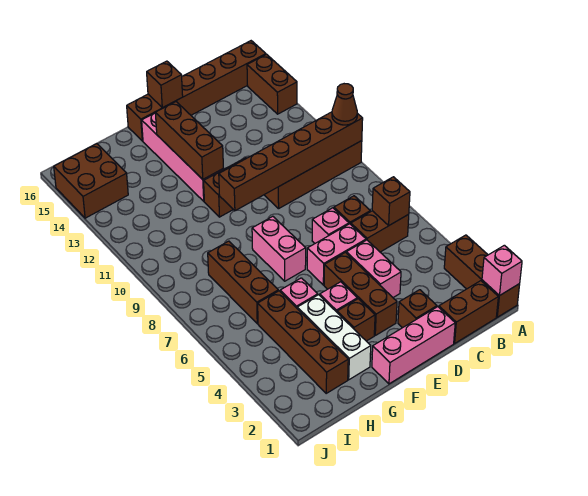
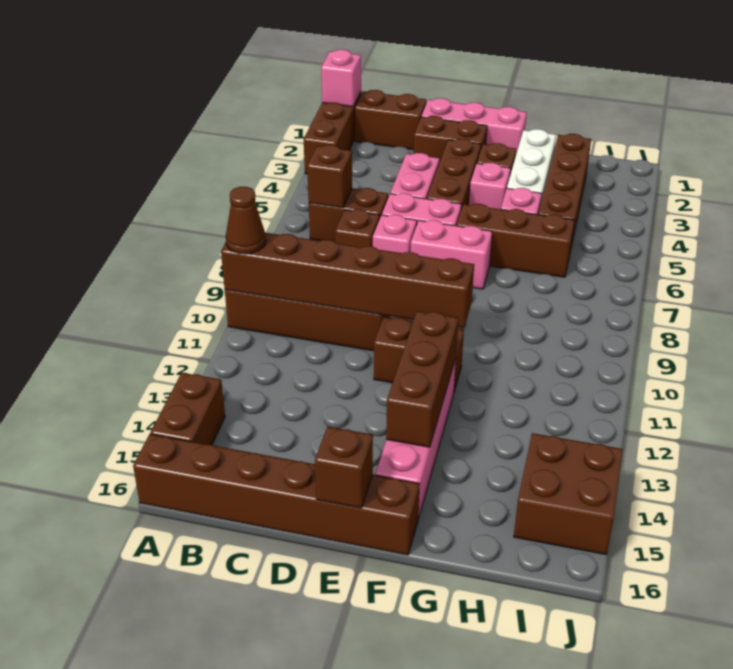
brown 1x1 brick [398,290,437,328] -> brown 1x2 brick [414,116,487,163]
pink 1x2 brick [252,216,306,281] -> pink 1x2 brick turned to [411,220,492,289]
brown 1x3 brick [208,241,278,324] -> brown 1x3 brick turned to [457,204,574,277]

